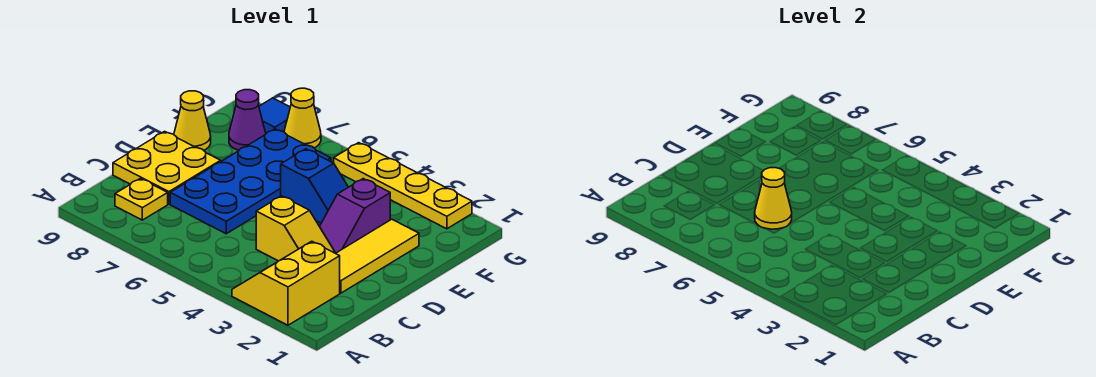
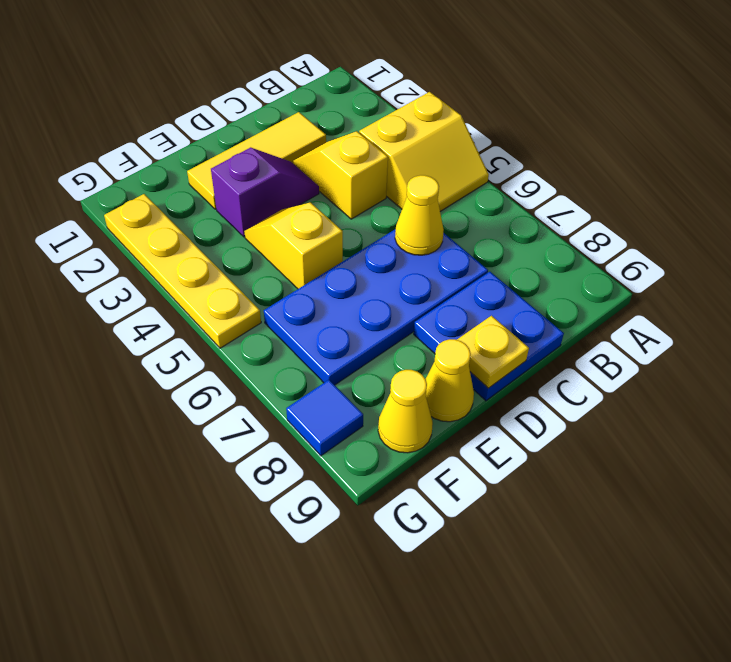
yellow 2x2 slope [232,241,340,325] -> yellow 2x2 slope moved to [359,92,489,211]
yellow 1x1 plate [115,178,168,220] -> yellow 1x1 plate moved to [457,316,529,388]
yellow 2x2 plate [113,131,221,204] -> blue 2x2 plate [414,272,564,401]
blue 1x2 slope [281,149,348,223] -> yellow 1x2 slope [244,202,343,289]
purple 1x1 cone [229,90,266,150] -> none
yellow 1x1 cone [284,88,321,148] -> yellow 1x1 cone moved to [378,370,433,453]

